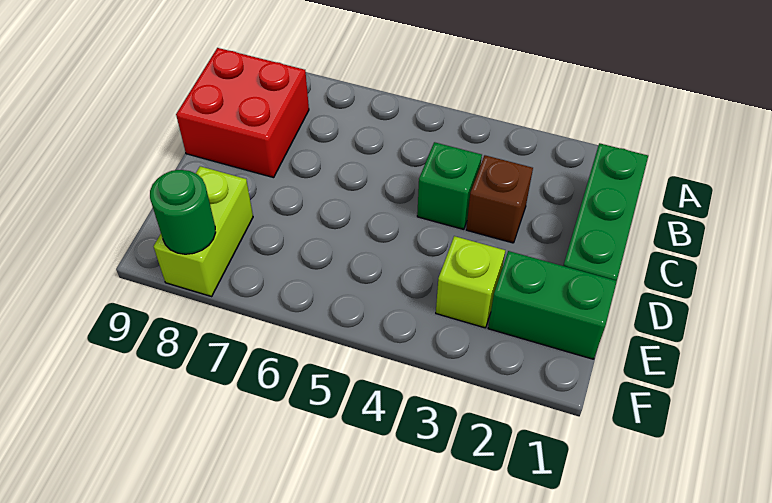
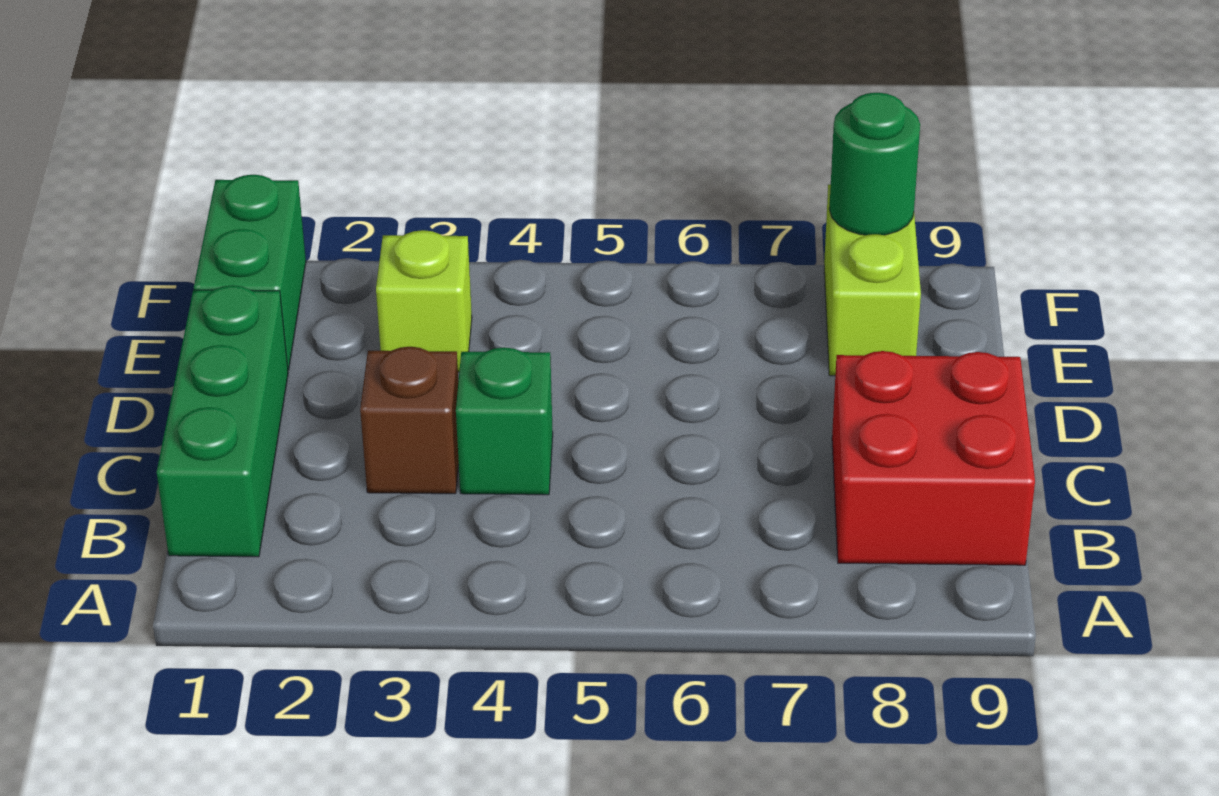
green 1x2 brick [488,251,617,359] -> green 1x2 brick turned to [194,175,306,370]

